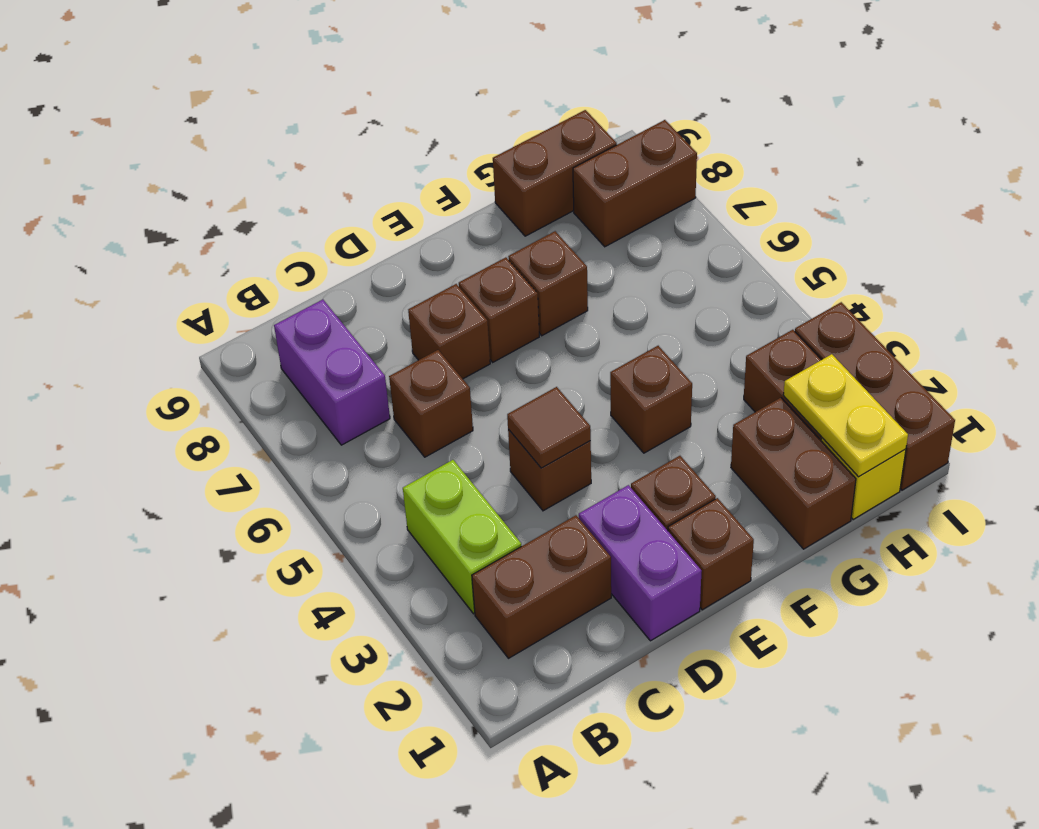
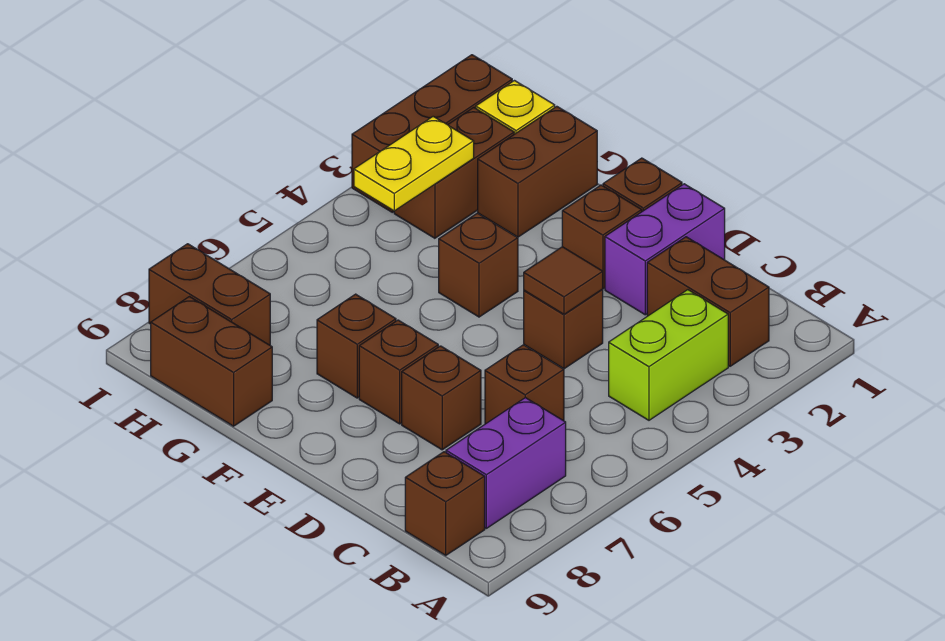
none -> brown 1x1 brick [405,452,485,555]
yellow 1x2 plate [783,354,908,477] -> yellow 1x2 plate moved to [354,116,474,211]

